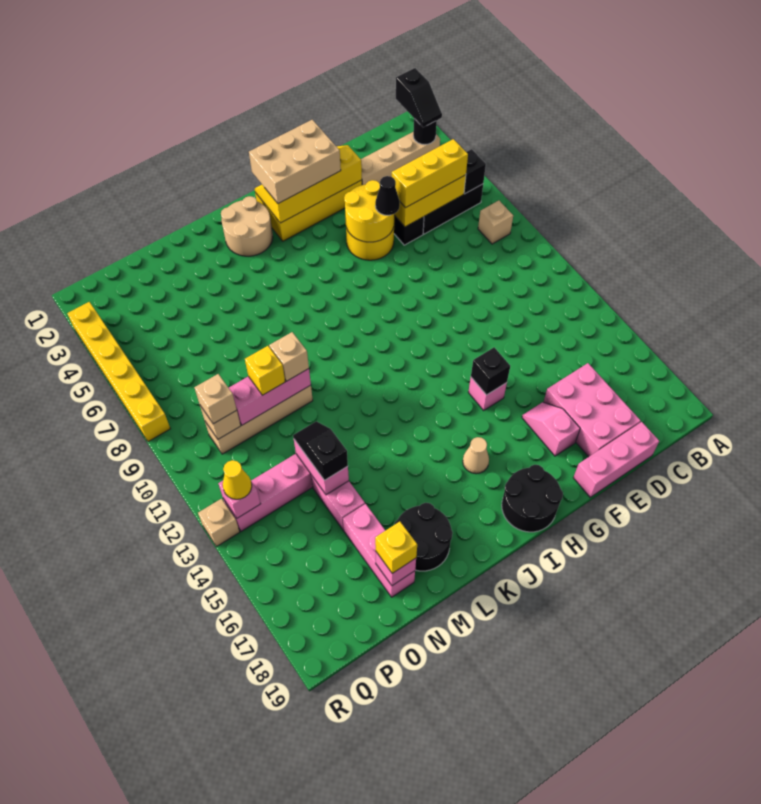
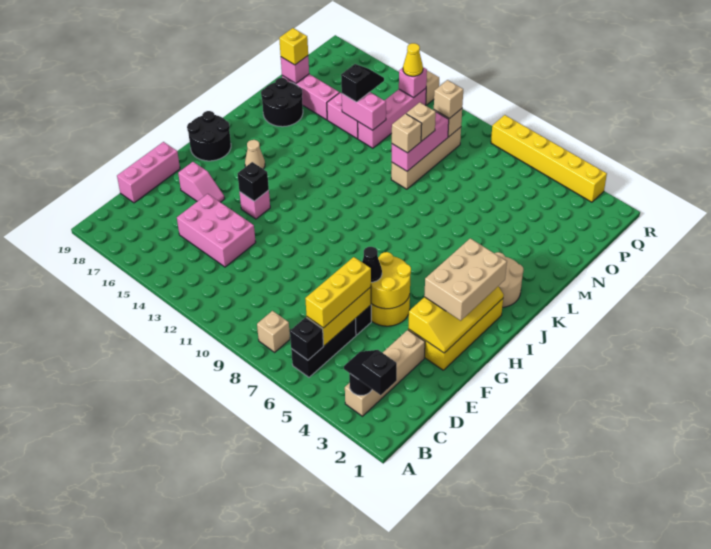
pink 2x3 brick [543,363,641,457] -> pink 2x3 brick moved to [177,194,256,267]
yellow 1x1 brick [245,346,285,395] -> tan 1x1 brick [406,102,436,141]
black 1x2 slope [293,421,348,480] -> black 1x2 slope turned to [341,64,384,102]

